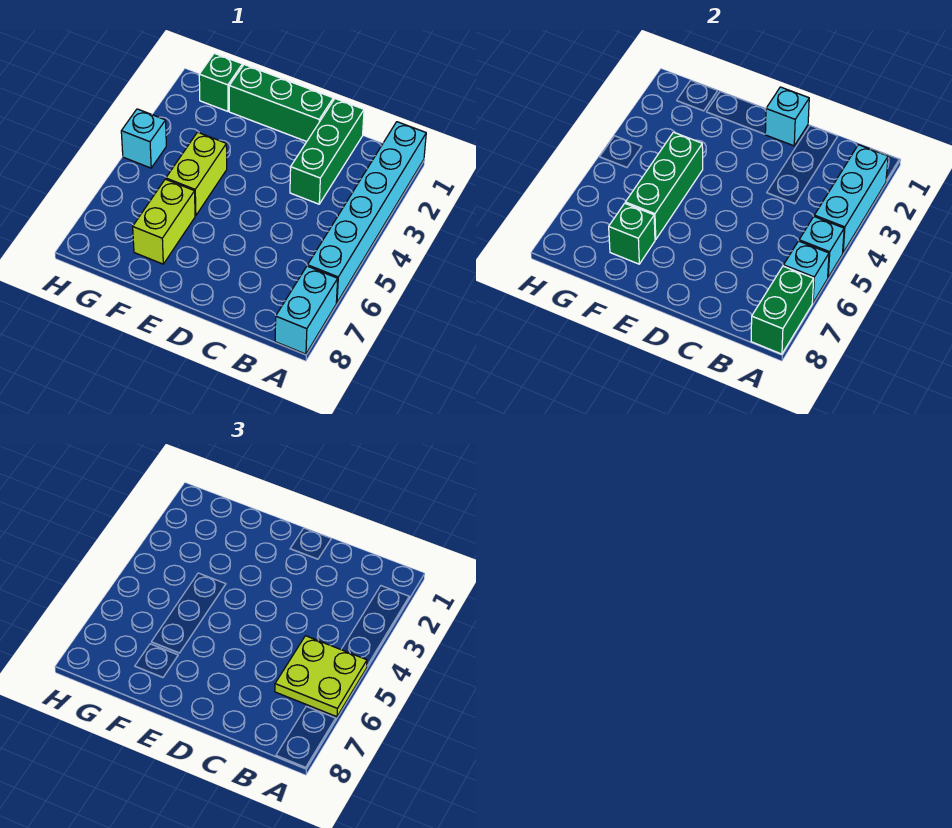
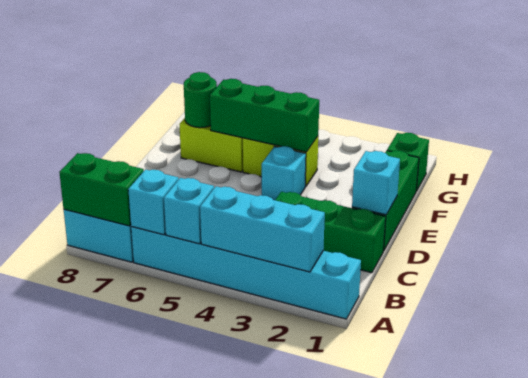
lime 2x2 plate [275,636,367,717] -> none
green 1x1 brick [609,203,655,264] -> green 1x1 round brick [184,72,217,128]
cyan 1x1 brick [121,109,166,168] -> cyan 1x1 brick moved to [262,146,306,200]

